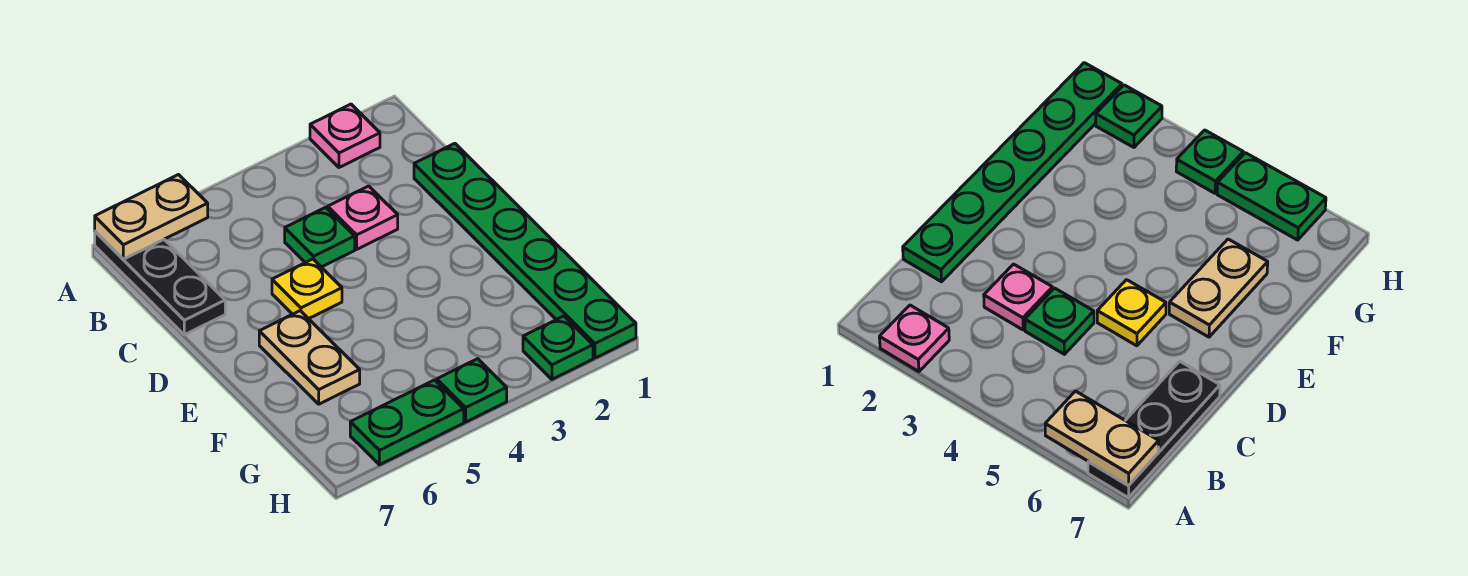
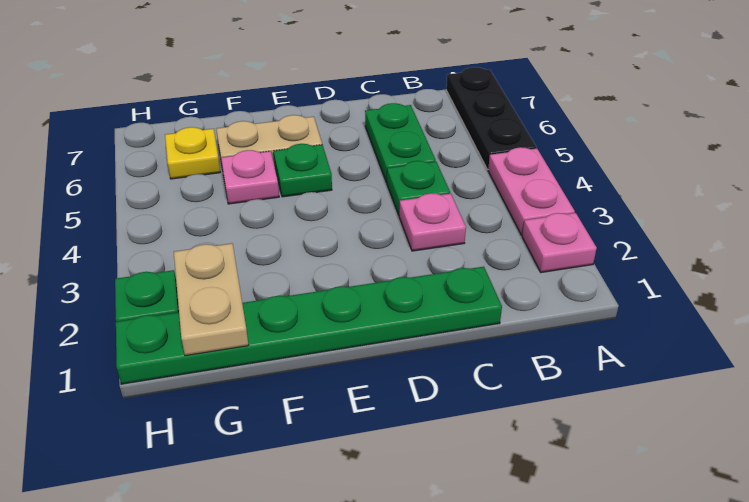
none -> pink 1x2 plate [488,147,575,235]
tan 1x2 plate [95,175,208,259] -> tan 1x2 plate moved to [174,243,248,356]
black 1x3 plate [95,232,225,335] -> black 1x3 plate turned to [446,67,536,170]
yellow 1x1 plate [272,259,342,319] -> yellow 1x1 plate moved to [165,127,220,179]
none -> pink 1x1 plate [221,150,279,204]
green 1x1 plate [437,359,507,422] -> green 1x1 plate moved to [274,144,332,197]
green 1x2 plate [350,380,464,465] -> green 1x2 plate moved to [365,103,436,183]

